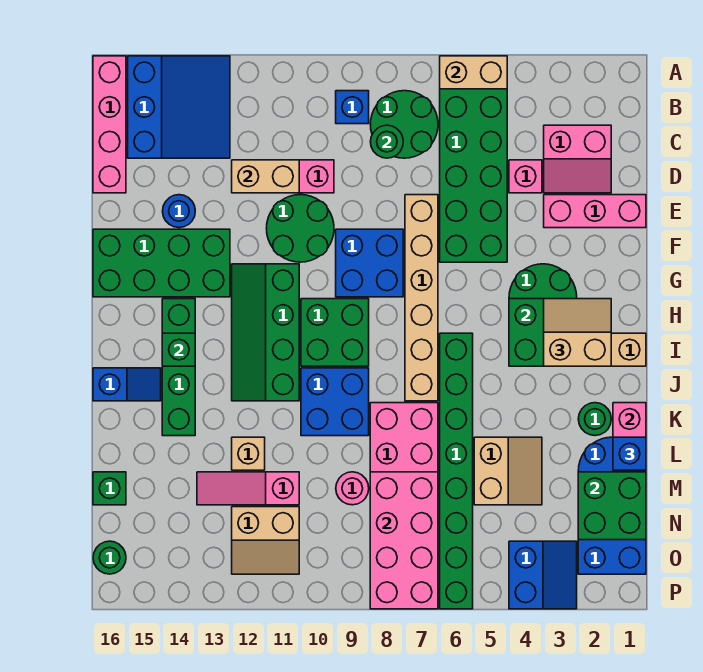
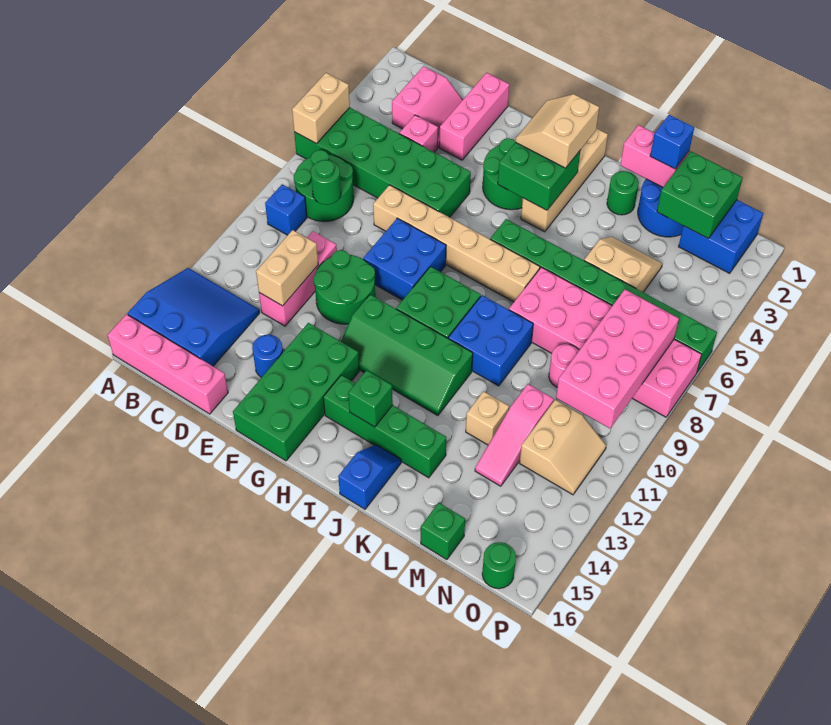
pink 2x4 brick [370,472,438,609] -> pink 2x4 brick turned to [556,290,679,428]
blue 2x2 slope [509,541,577,609] -> none

